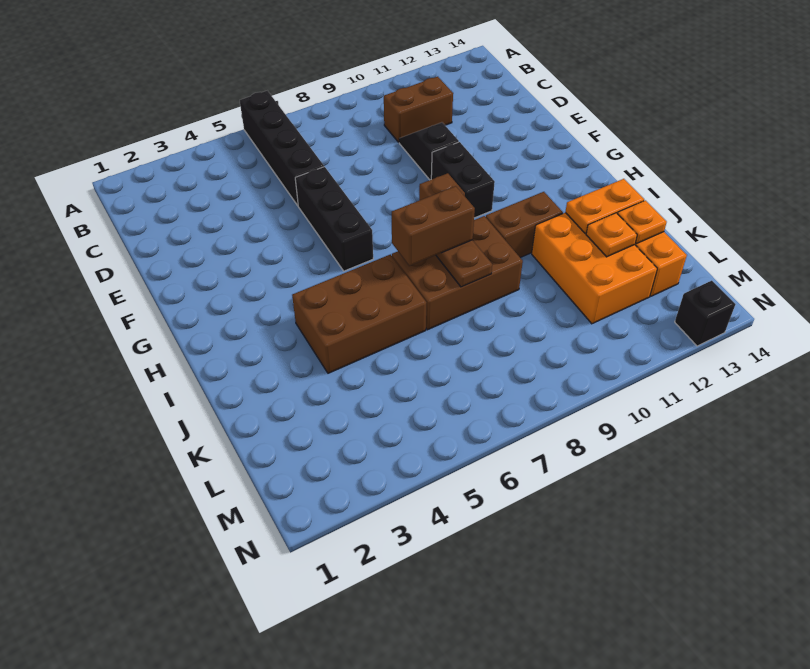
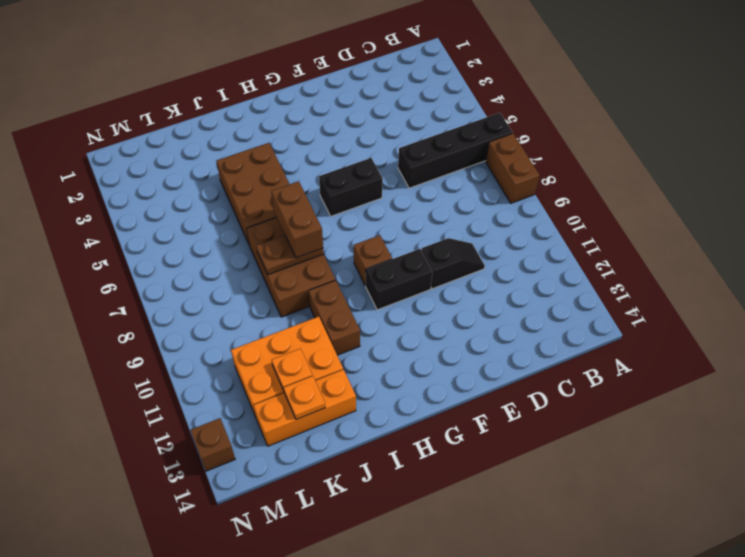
brown 1x2 brick [384,77,453,142] -> brown 1x2 brick moved to [486,133,540,203]
black 1x3 brick [295,167,373,271] -> black 1x2 brick [319,158,383,216]
orange 1x2 plate [565,179,644,233] -> none
black 1x1 brick [675,281,735,346] -> brown 1x1 brick [190,418,235,471]

